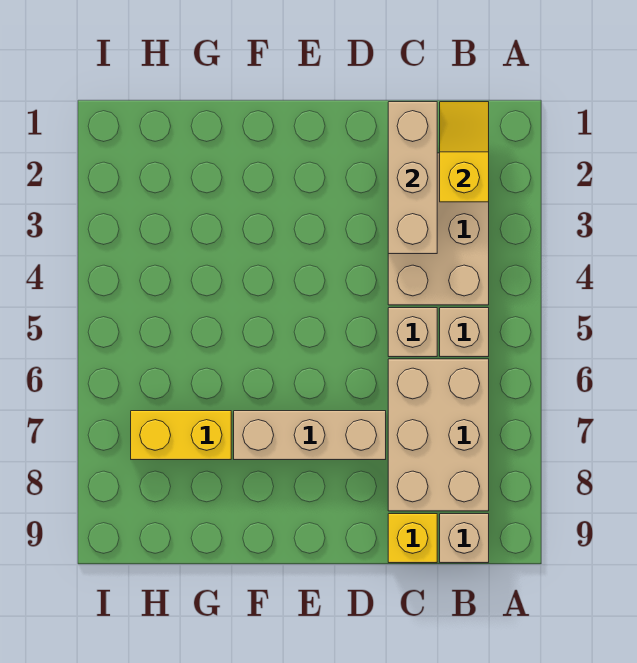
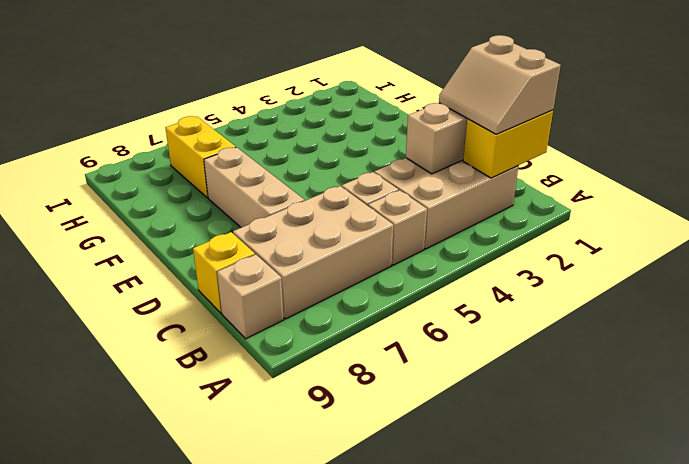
yellow 1x2 slope [440,102,489,202] -> yellow 1x2 brick [463,110,553,178]
none -> tan 2x2 slope [439,35,561,134]

